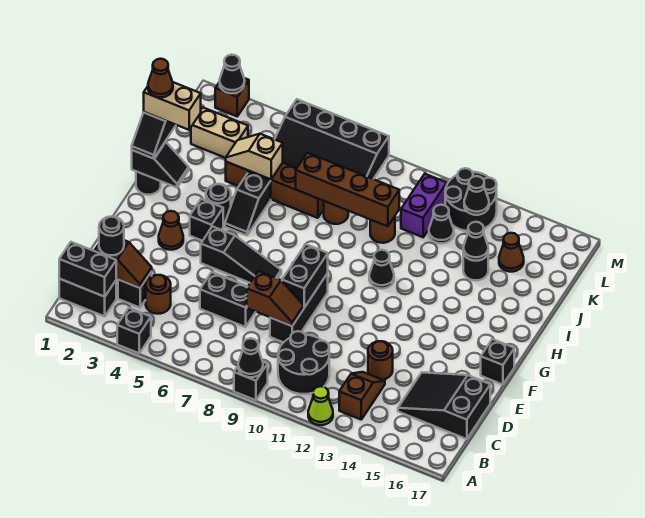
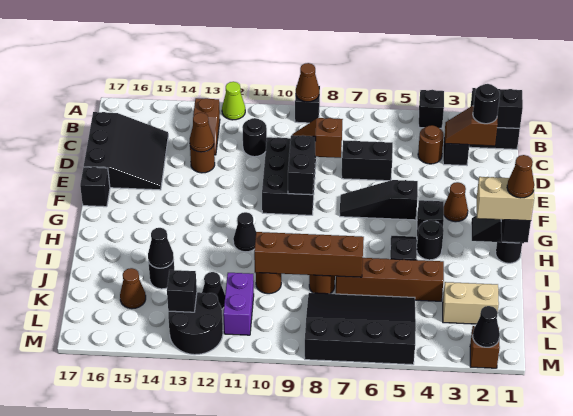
black 1x1 cone [238,338,263,377] -> brown 1x1 cone [296,63,319,102]
black 2x2 round brick [278,331,329,394] -> black 1x1 round brick [243,118,267,157]
black 2x3 slope [398,372,490,439] -> black 3x3 slope [84,112,168,190]
black 1x3 brick [270,273,328,342] -> black 2x3 brick [262,137,316,215]
none -> brown 1x1 cone [190,113,214,152]
tan 1x2 slope [226,134,283,179] -> none
black 1x1 cone [464,176,489,215] -> black 1x1 brick [167,270,197,312]

